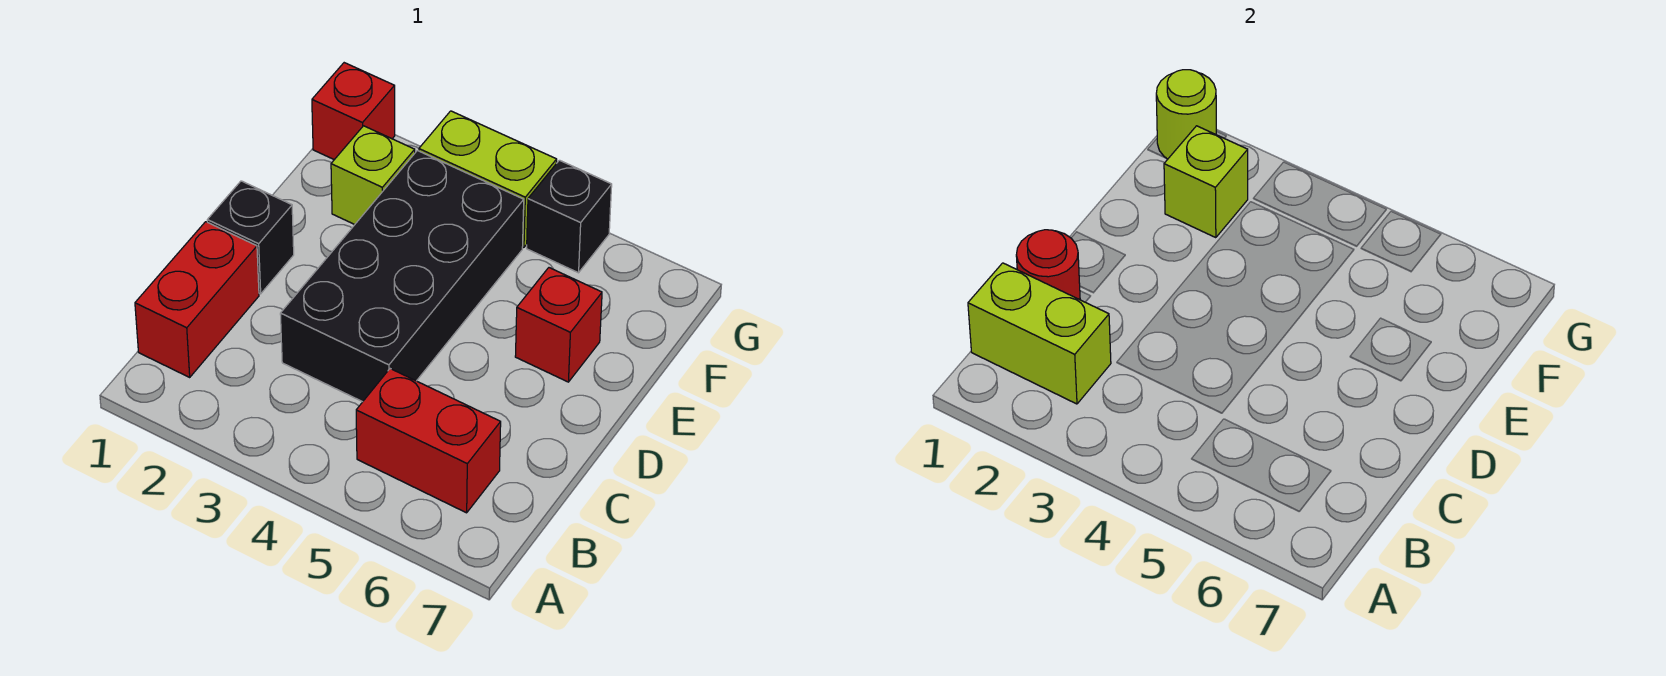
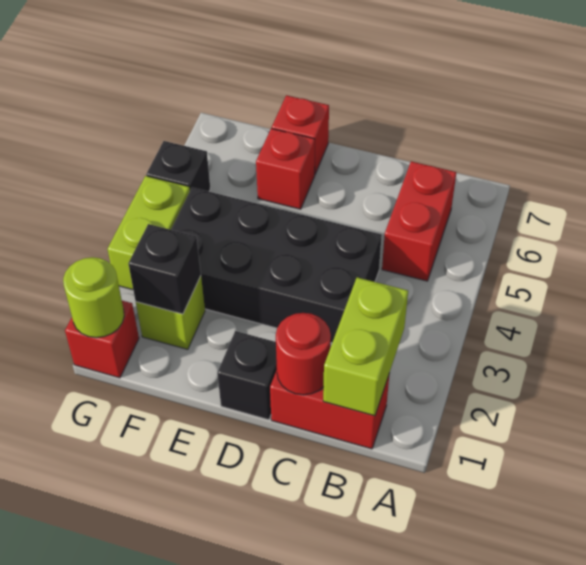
none -> red 1x1 brick [272,95,329,174]
lime 1x1 brick [1164,126,1248,238] -> black 1x1 brick [128,224,201,314]

